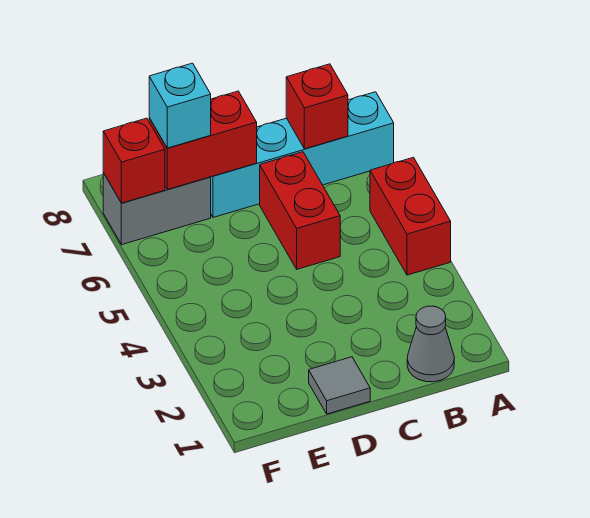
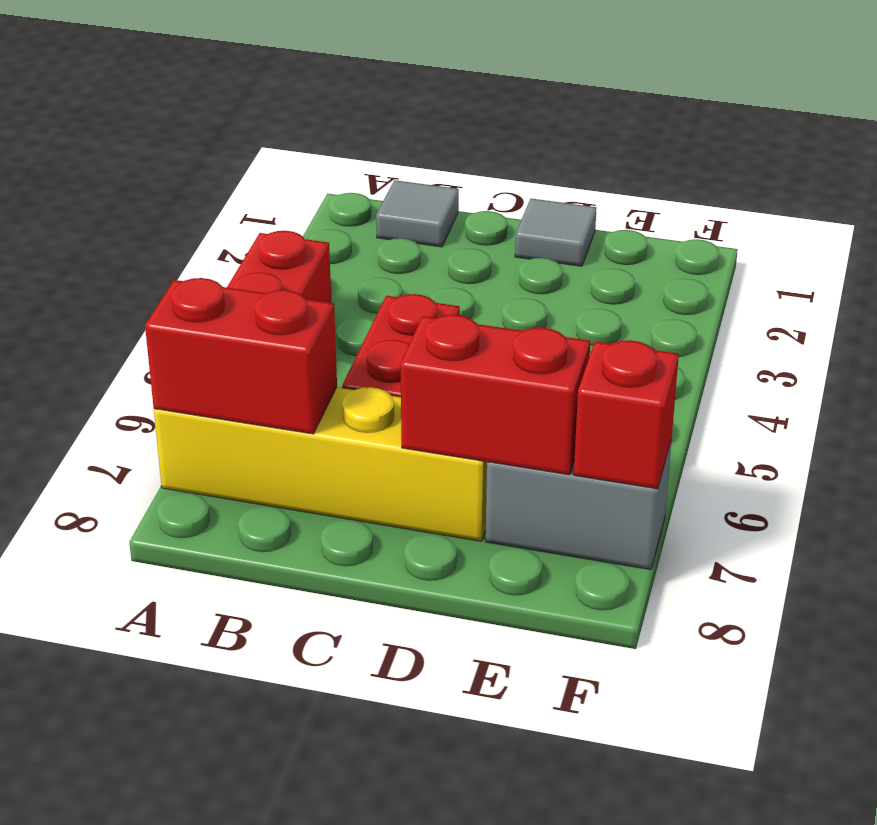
cyan 1x4 brick [211,92,394,217] -> yellow 1x4 brick [154,387,487,541]
grey 1x1 cone [407,306,454,382] -> grey 1x1 tile [376,180,459,247]
red 1x1 brick [286,64,348,149] -> red 1x2 brick [145,278,337,434]
cyan 1x1 brick [149,63,211,148] -> none

